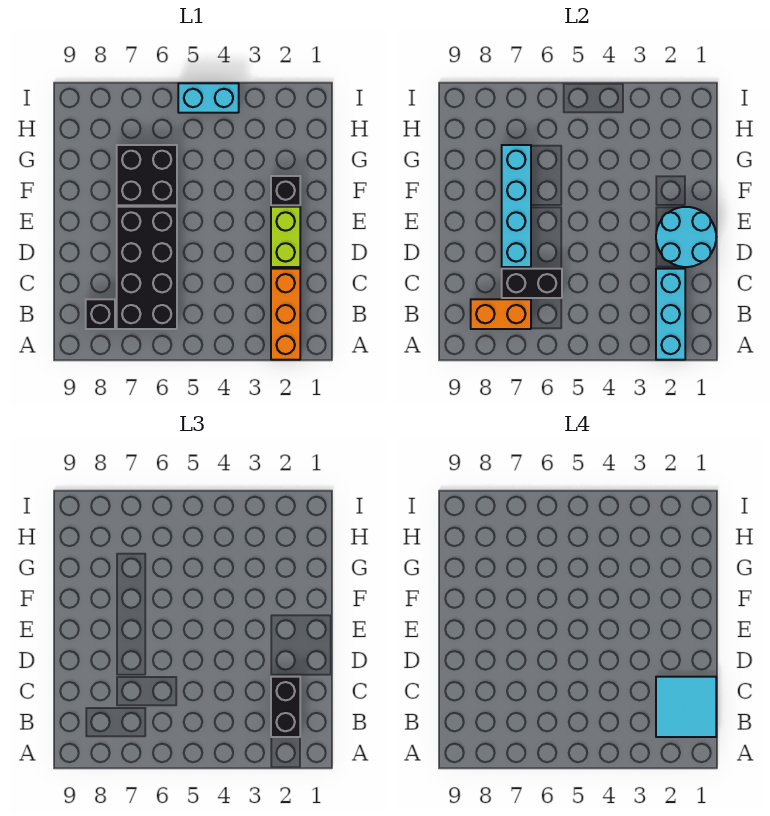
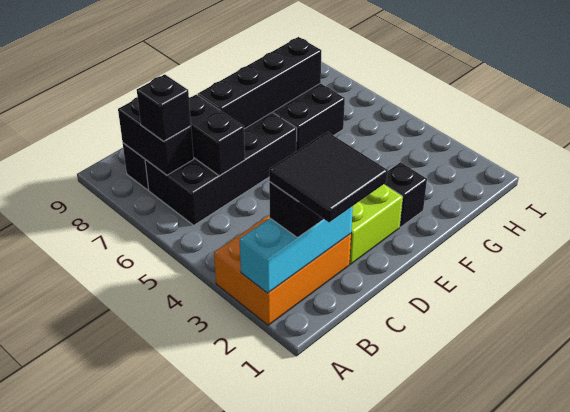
orange 1x3 brick [271,269,300,360] -> orange 2x3 brick [214,215,351,325]
cyan 2x2 tile [656,677,716,737] -> black 2x2 tile [269,132,388,222]
orange 1x2 brick [471,299,531,329] -> black 1x2 brick [118,97,194,175]
none -> black 1x1 brick [137,74,191,141]
cyan 2x2 round brick [656,207,716,267] -> none
cyan 1x4 brick [502,145,531,267] -> black 1x4 brick [198,37,321,129]
cyan 1x2 brick [178,83,239,113] -> none

